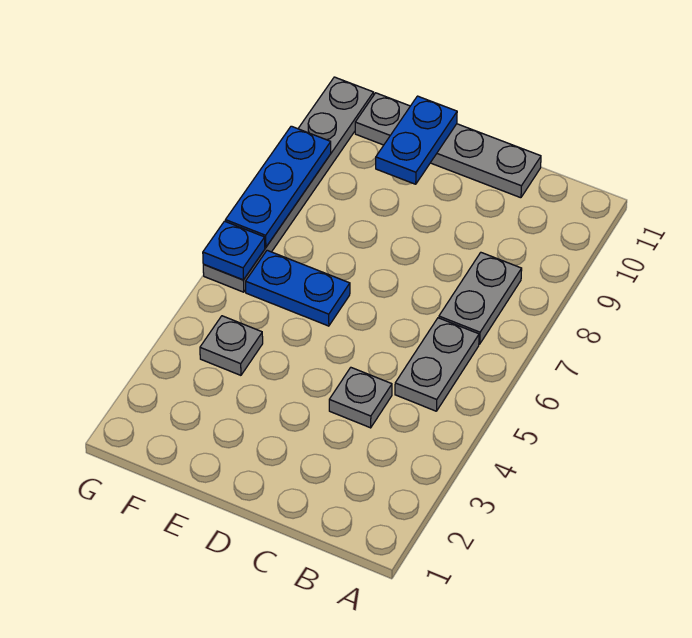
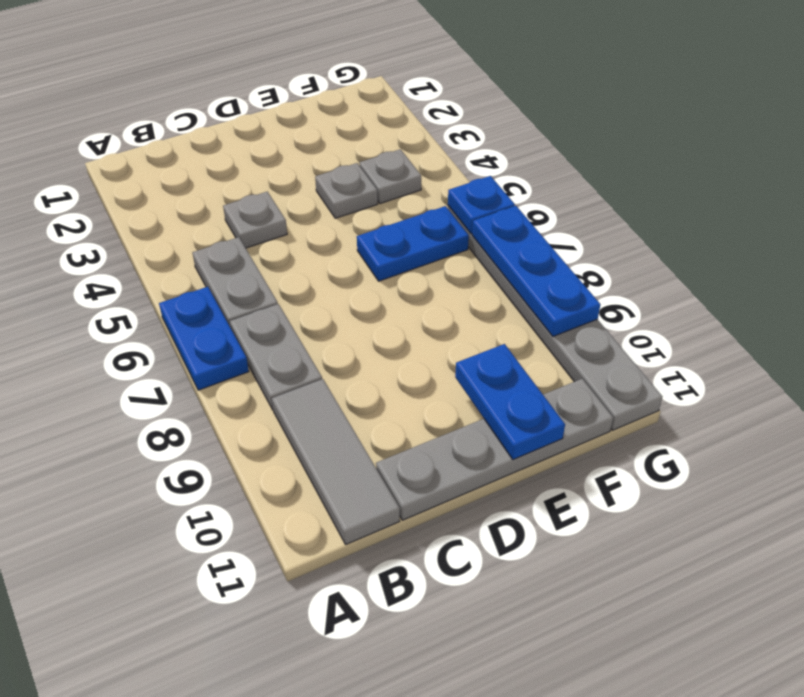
none -> blue 1x2 plate [159,287,249,390]
none -> grey 1x3 tile [272,379,400,544]
none -> grey 1x1 plate [315,163,378,218]

